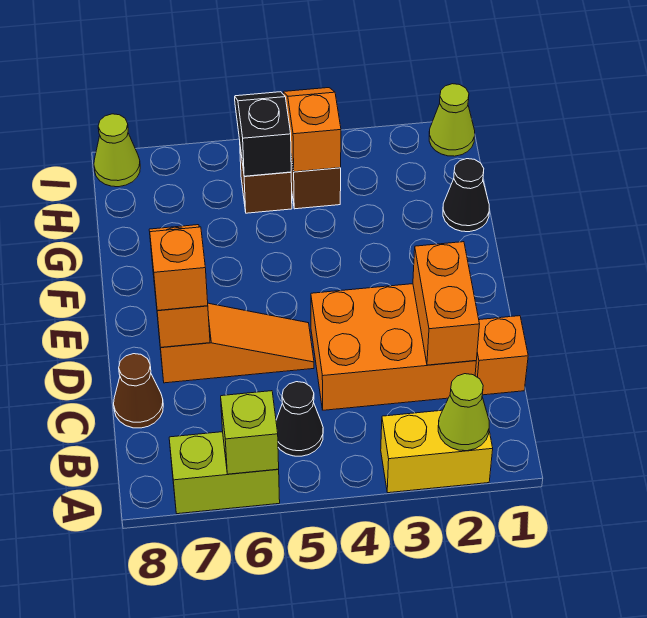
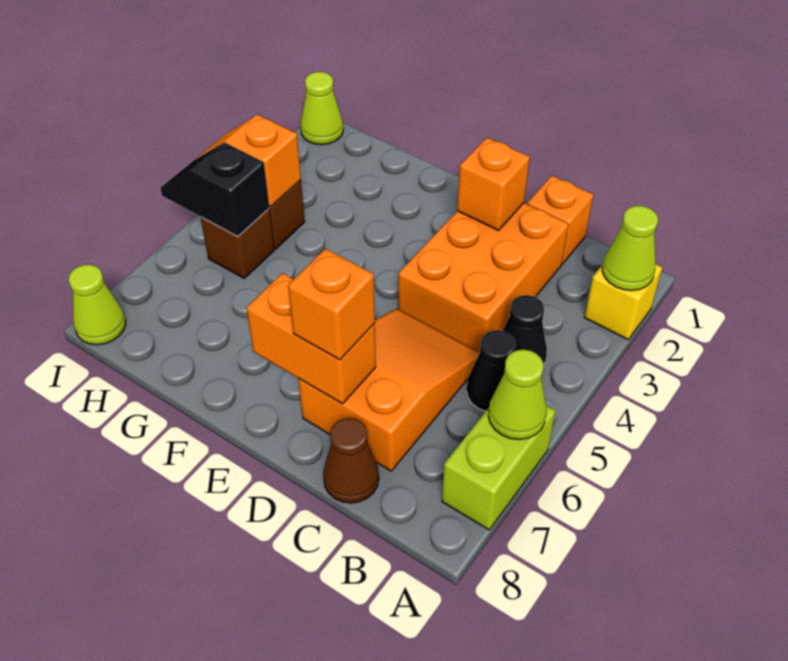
yellow 1x2 brick [381,410,493,493] -> yellow 1x1 brick [584,264,662,339]
lime 1x1 brick [221,391,279,474] -> lime 1x1 cone [488,350,546,440]
orange 1x2 brick [413,242,480,365] -> orange 1x1 brick [457,138,530,230]
orange 1x3 slope [158,303,314,383] -> orange 2x3 slope [298,309,479,471]
black 1x1 cone [443,159,489,232] -> black 1x1 cone moved to [503,295,547,365]

